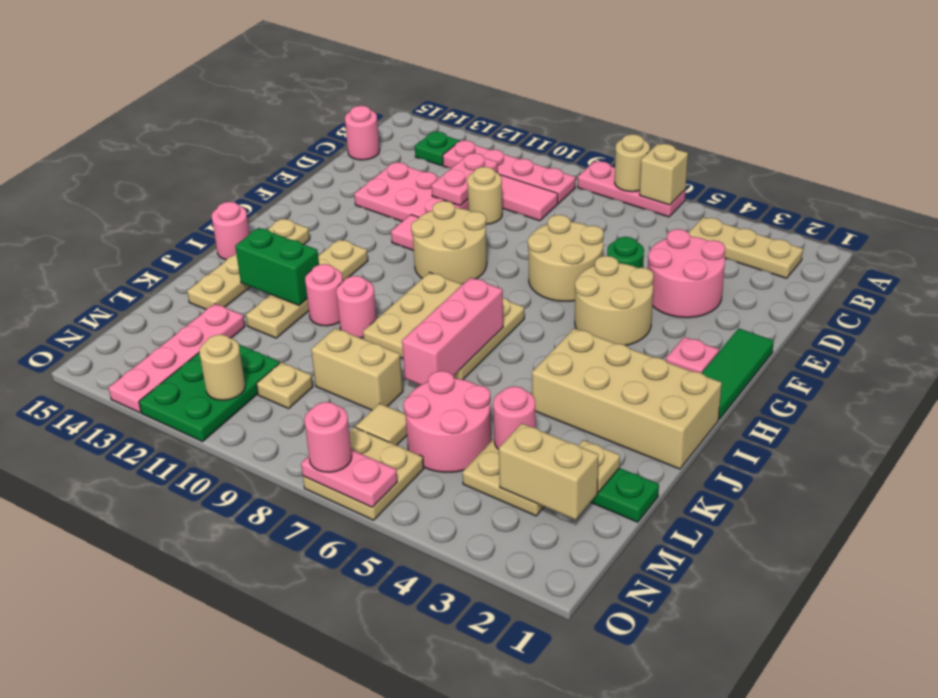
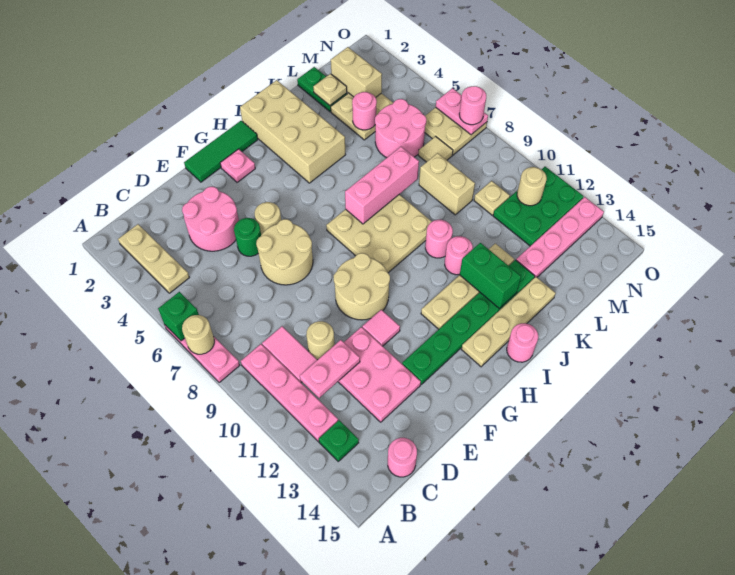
tan 1x1 brick [640,144,688,205] -> green 1x1 brick [158,292,199,341]
tan 2x2 round brick [575,256,654,346] -> tan 1x1 round brick [255,202,281,235]
none -> green 1x6 plate [402,260,535,384]

